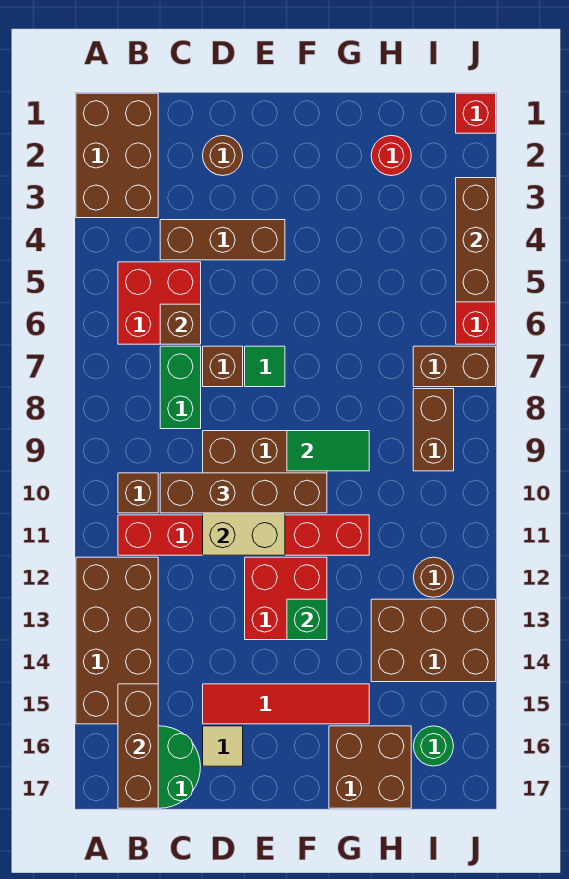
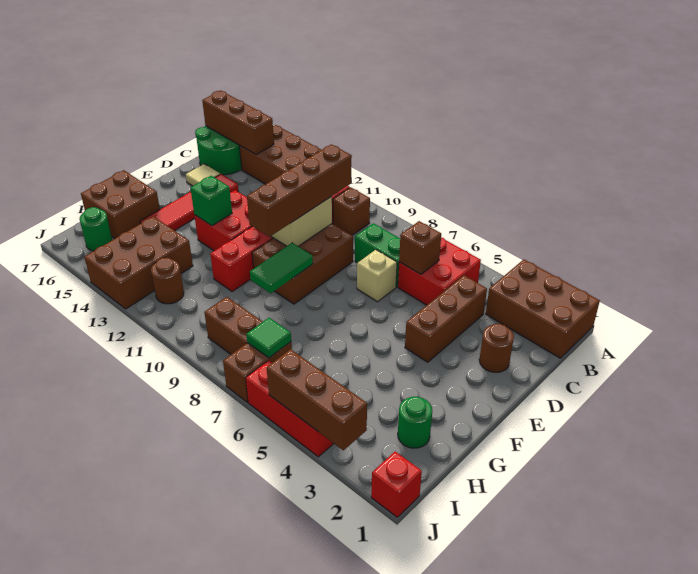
brown 1x1 brick [203,346,243,387] -> tan 1x1 brick [357,250,397,302]
green 1x1 tile [245,346,285,387] -> green 1x1 tile moved to [246,318,291,358]
red 1x1 round brick [371,135,411,176] -> green 1x1 round brick [398,397,432,448]

